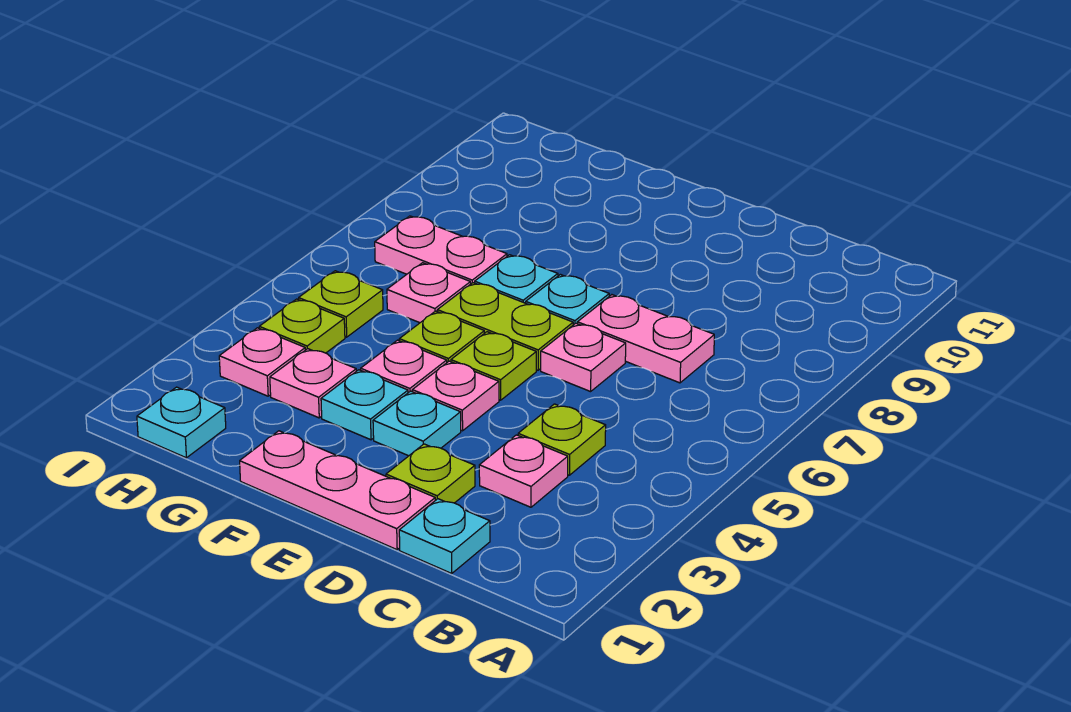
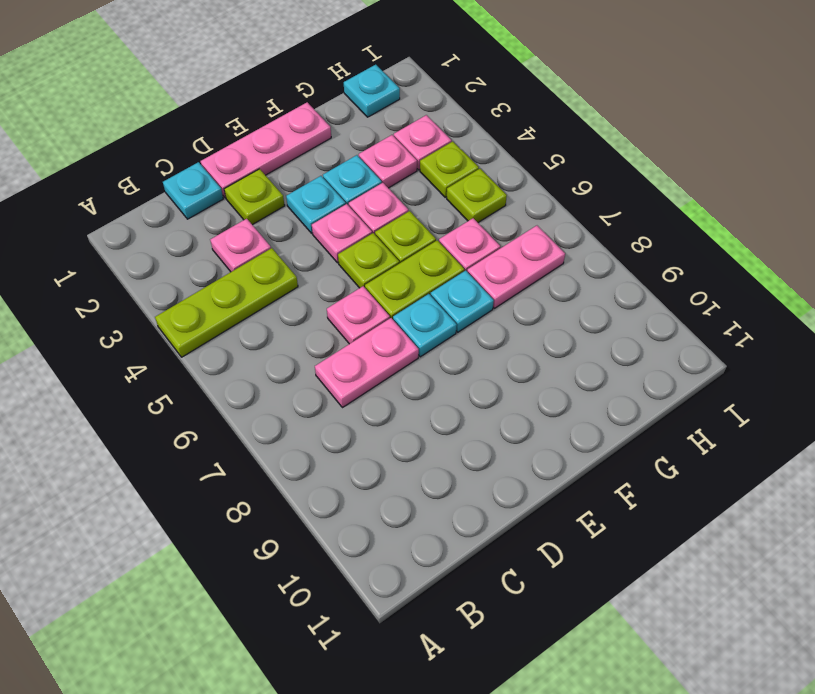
lime 1x1 plate [518,404,606,475] -> lime 1x3 plate [155,248,298,357]

